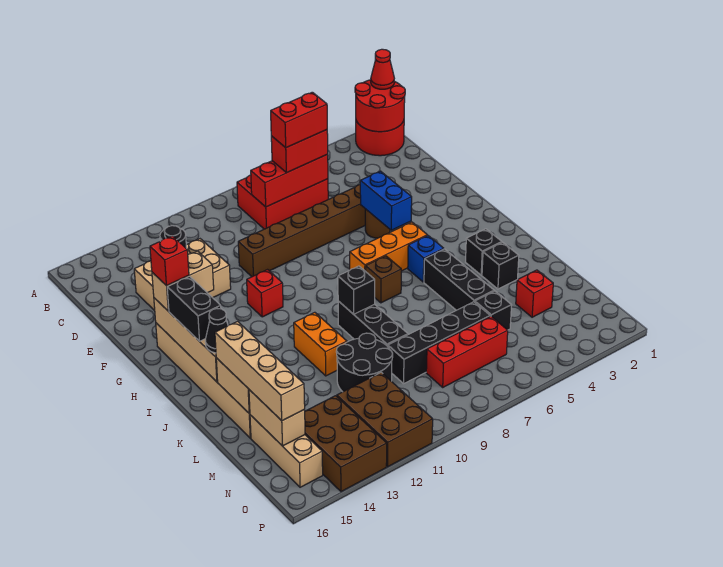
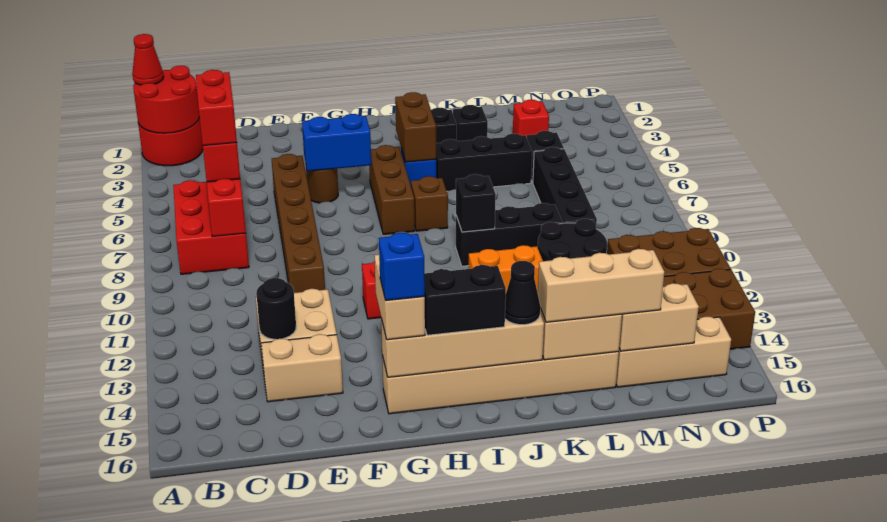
red 1x1 brick [150,236,189,286] -> blue 1x1 brick [379,233,425,301]
orange 1x3 brick [350,222,427,271] -> brown 1x3 brick [369,145,415,234]
none -> brown 1x2 brick [395,92,436,162]
tan 1x4 brick [215,321,305,421] -> tan 1x3 brick [538,249,664,322]
red 1x3 brick [426,316,508,387] -> none

